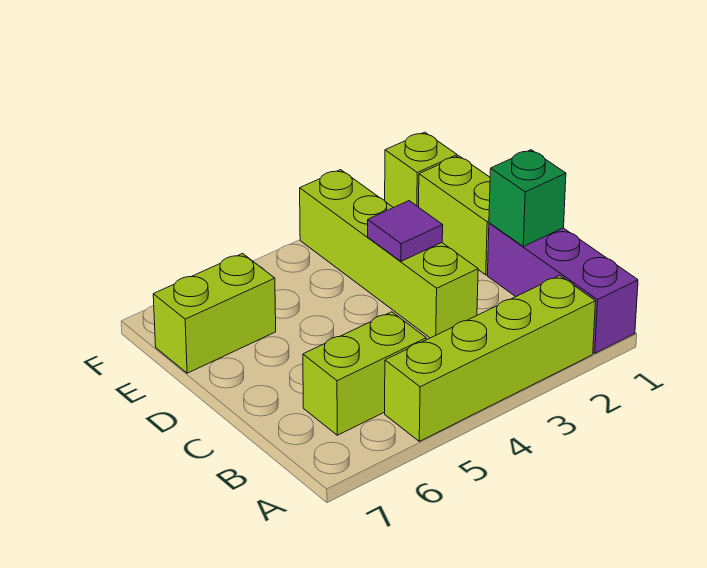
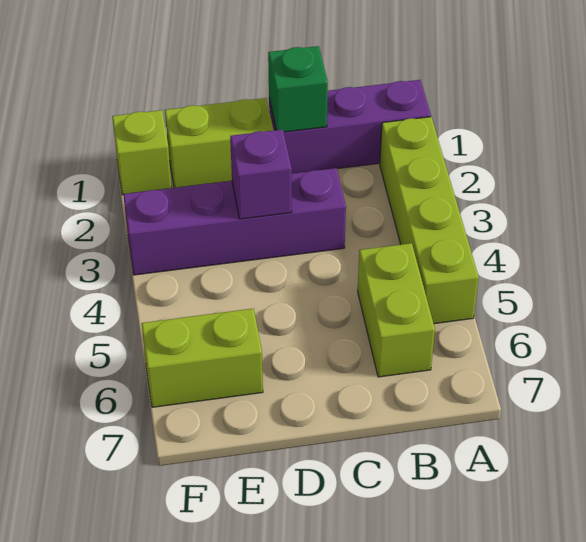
lime 1x4 brick [300,170,478,338] -> purple 1x4 brick [123,168,346,275]
purple 1x1 tile [368,201,443,261] -> purple 1x1 brick [230,129,292,219]
lime 1x2 brick [153,254,276,373] -> lime 1x2 brick turned to [142,309,263,407]

